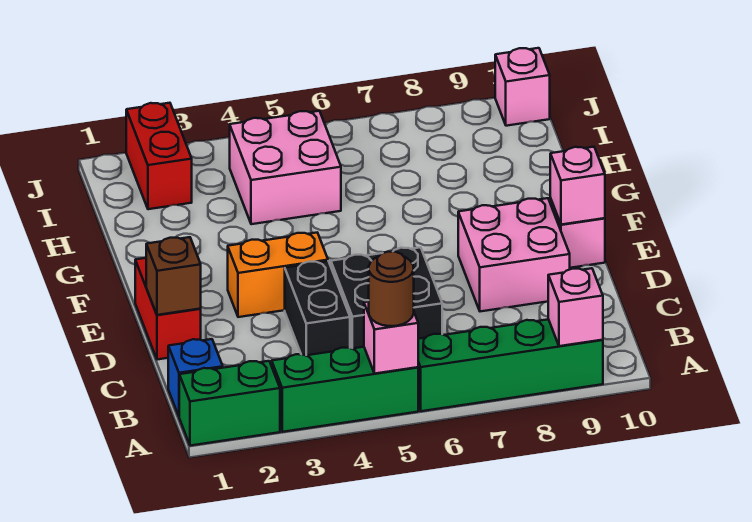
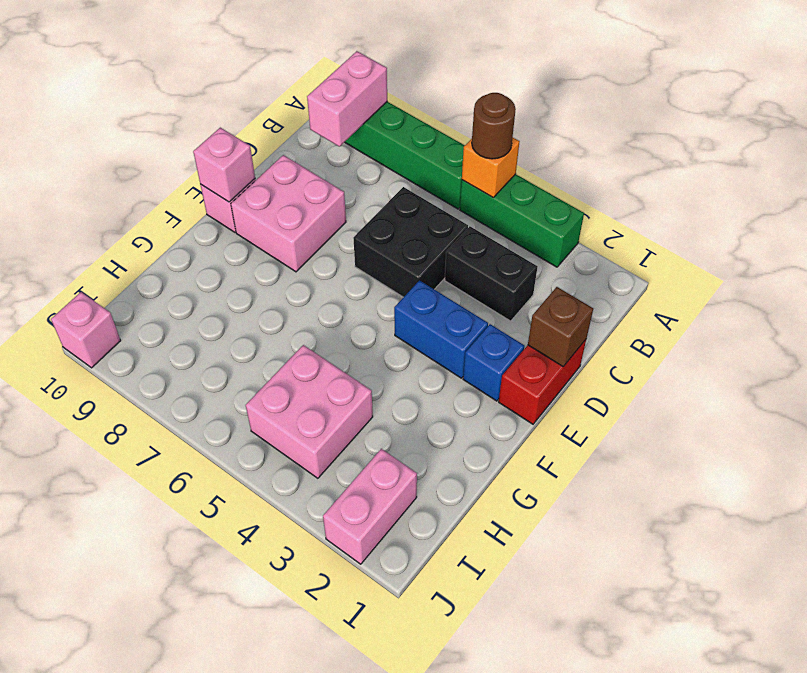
green 1x2 brick [179,361,280,446] -> none
pink 1x1 brick [364,302,418,374] -> orange 1x1 brick [462,137,520,197]
pink 1x1 brick [548,268,603,346] -> pink 1x2 brick [307,51,387,146]
blue 1x1 brick [168,339,223,416] -> blue 1x1 brick moved to [463,324,525,401]
black 1x2 brick [285,261,350,355] -> black 1x2 brick turned to [445,226,538,321]
orange 1x2 brick [228,233,328,317] -> blue 1x2 brick [394,281,488,378]
red 1x2 brick [126,103,192,209] -> pink 1x2 brick [323,449,417,564]

